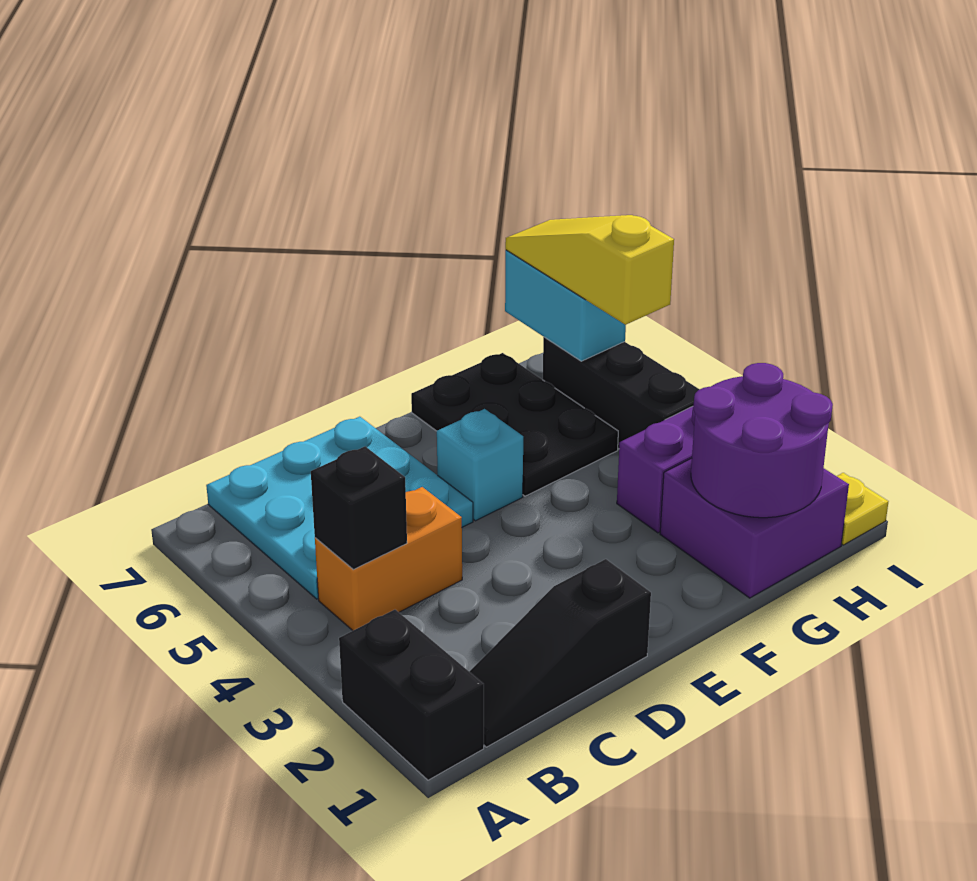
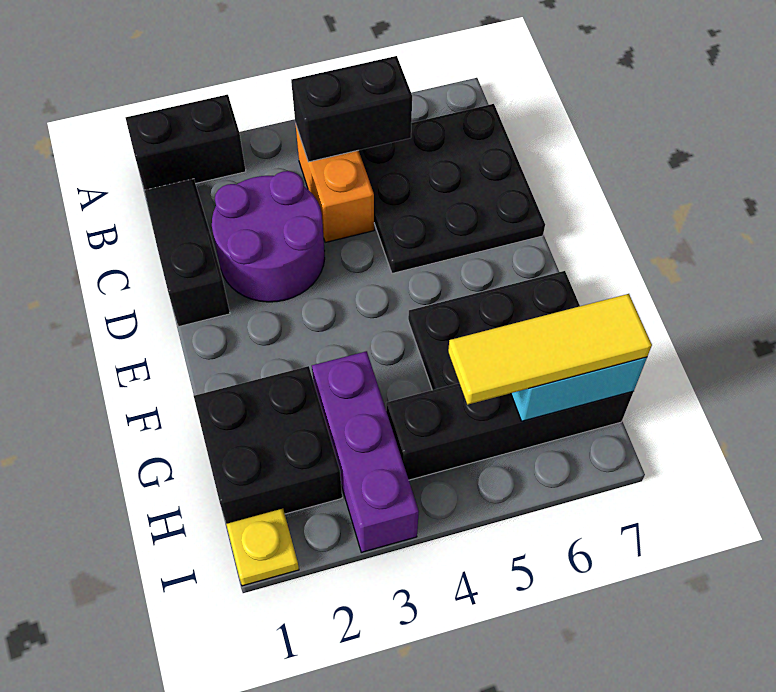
black 1x1 brick [311,446,407,570] -> black 1x2 brick [291,56,412,162]
cyan 3x3 plate [206,417,473,599] -> black 3x3 plate [359,104,545,273]
cyan 1x1 brick [437,409,523,521] -> none
purple 2x2 brick [660,458,849,598] -> black 2x2 brick [194,366,342,524]
purple 2x2 round brick [691,363,833,518] -> purple 2x2 round brick moved to [212,171,325,302]
black 1x3 brick [543,337,699,449] -> black 1x4 brick [386,383,633,480]
yellow 1x3 slope [505,215,674,325] -> yellow 1x3 tile [448,294,652,405]

